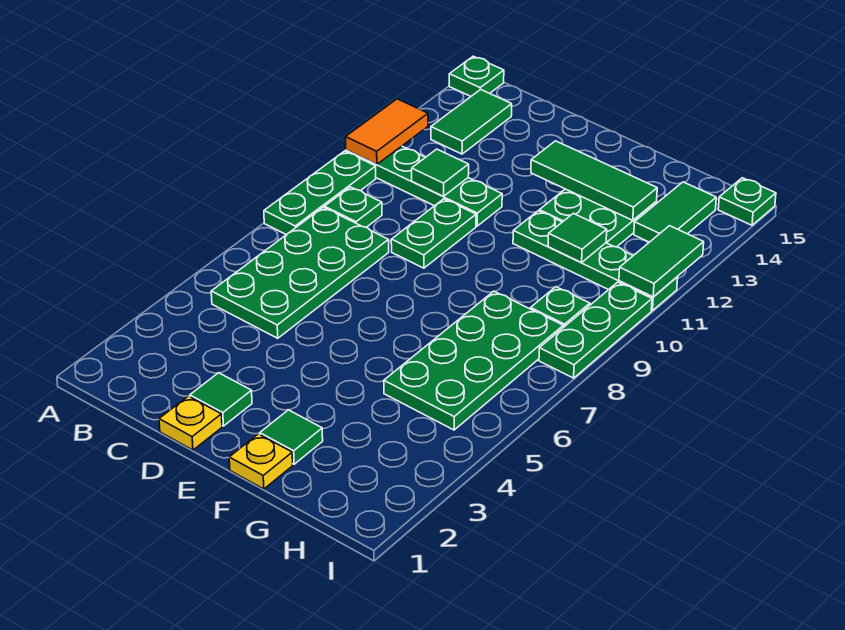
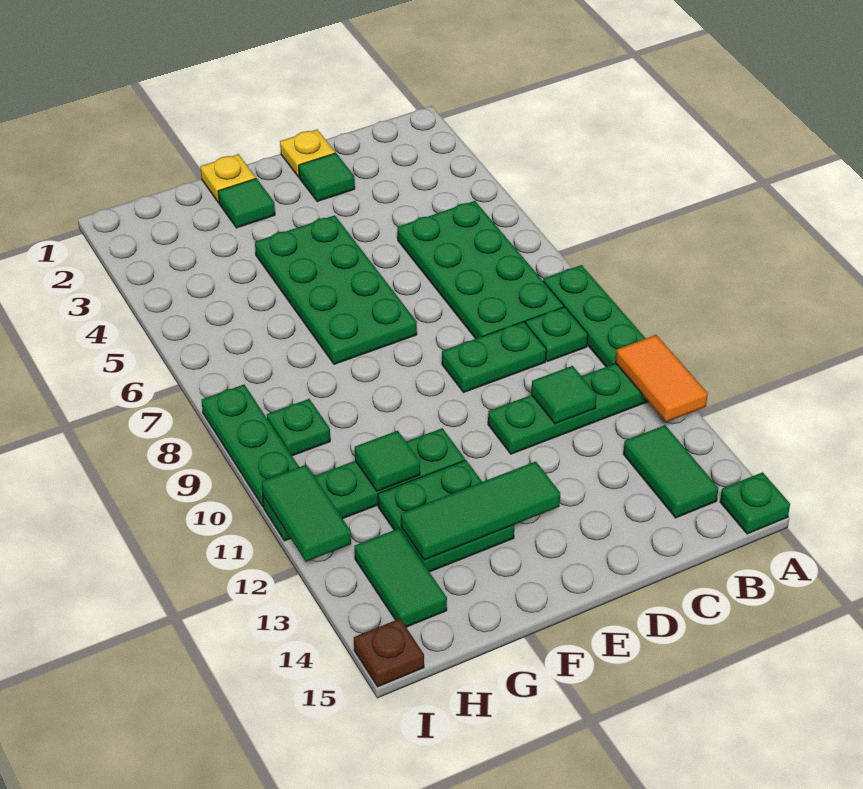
green 1x2 plate [391,199,476,268] -> green 1x2 plate turned to [442,322,546,392]
green 2x4 plate [384,291,563,430] -> green 2x4 plate moved to [255,215,417,364]
green 1x1 plate [718,178,776,225] -> brown 1x1 plate [354,619,424,687]

